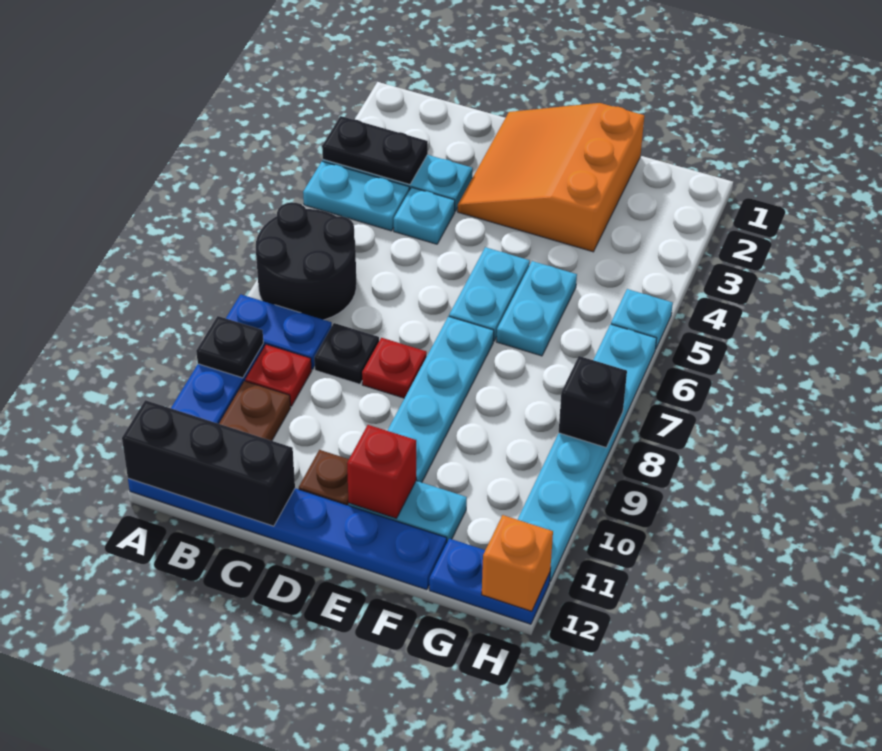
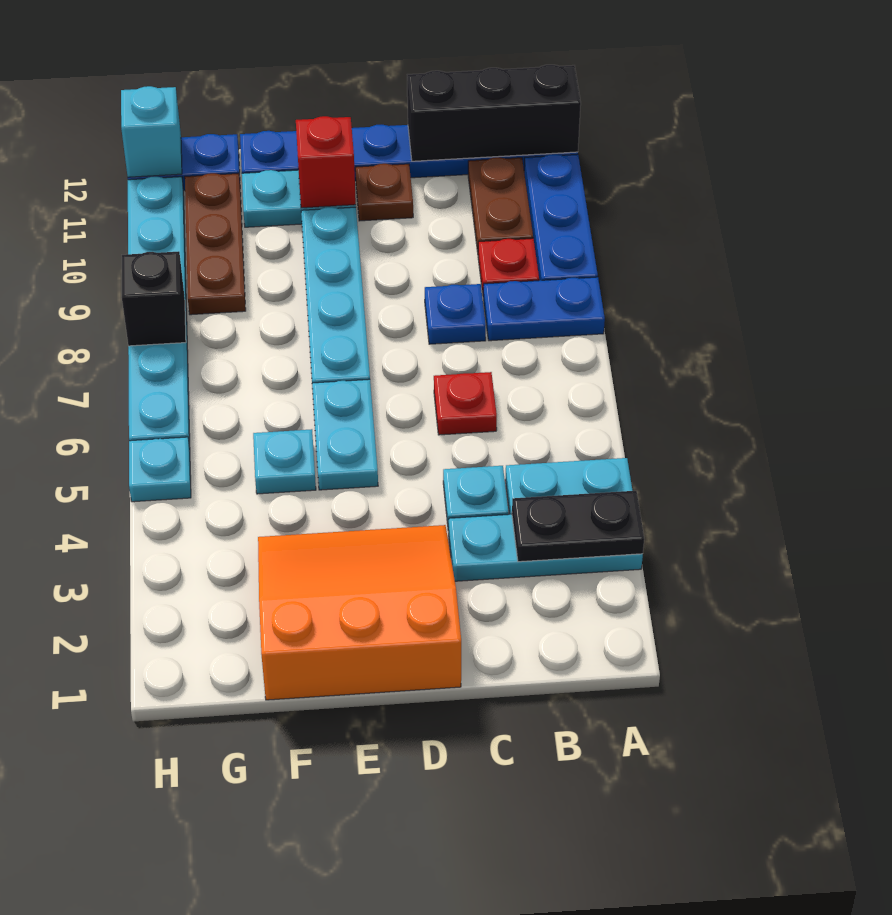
black 2x2 round brick [256,202,356,320] -> none
black 1x1 plate [196,316,263,378] -> none
black 1x1 plate [314,323,379,384] -> blue 1x1 plate [425,284,486,344]
orange 3x3 slope [458,103,644,252] -> orange 3x3 slope turned to [258,525,461,700]
red 1x1 plate [362,338,427,398] -> red 1x1 plate moved to [434,372,497,435]
cyan 1x2 plate [497,261,577,356] -> cyan 1x1 plate [253,429,316,494]
none -> brown 1x3 plate [185,173,246,315]
orange 1x1 brick [482,515,553,611] -> cyan 1x1 brick [121,86,182,177]

